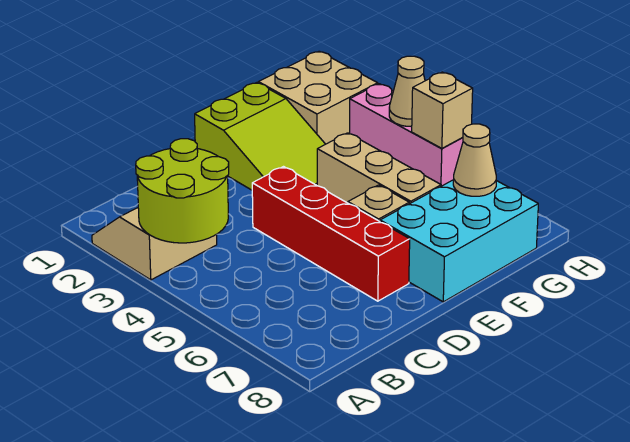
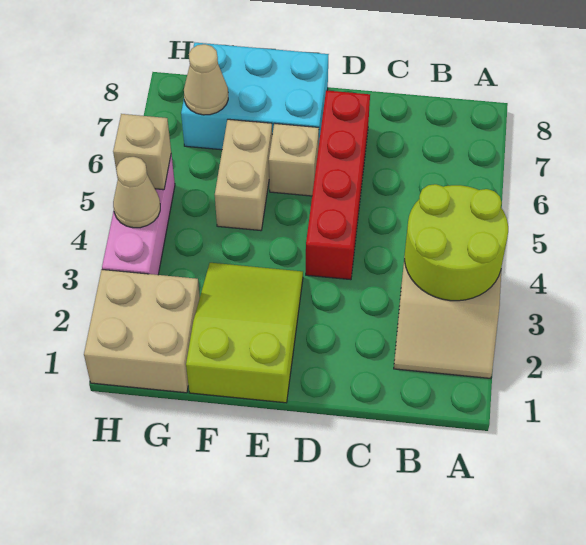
tan 1x3 brick [317,133,441,204] -> tan 1x2 brick [215,119,272,231]

